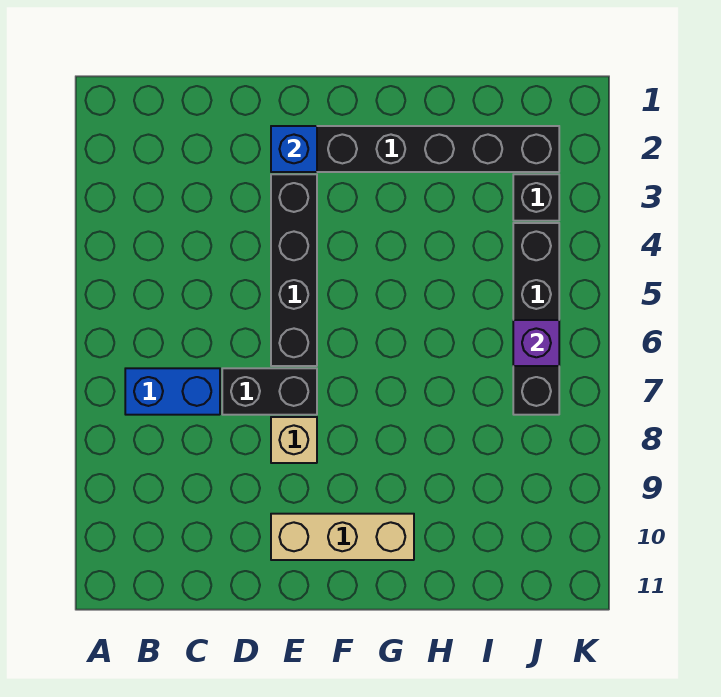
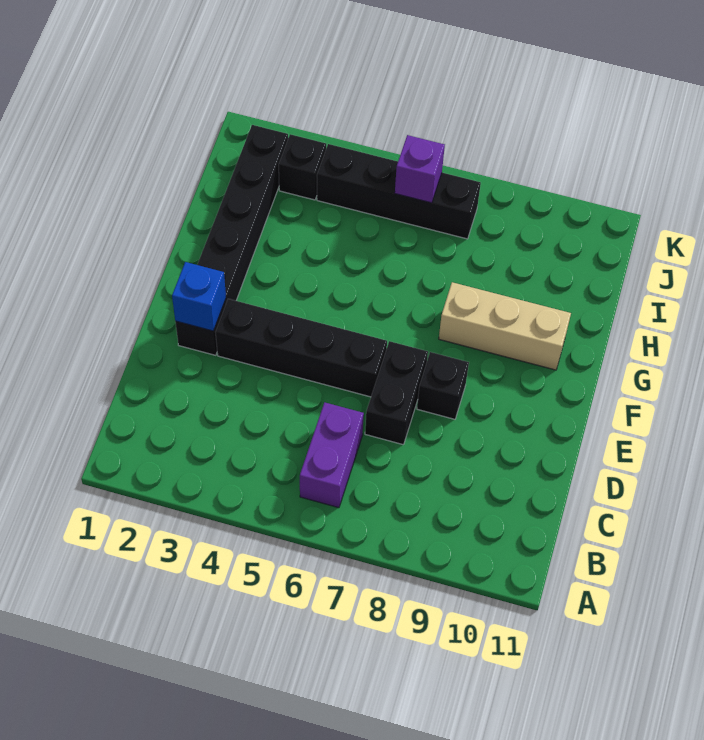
none -> purple 1x2 brick [300,402,364,508]
blue 1x2 brick [125,368,220,415] -> none
tan 1x1 brick [271,417,317,463] -> black 1x1 brick [417,352,469,419]
tan 1x3 brick [271,514,414,560] -> tan 1x3 brick turned to [439,282,571,370]

